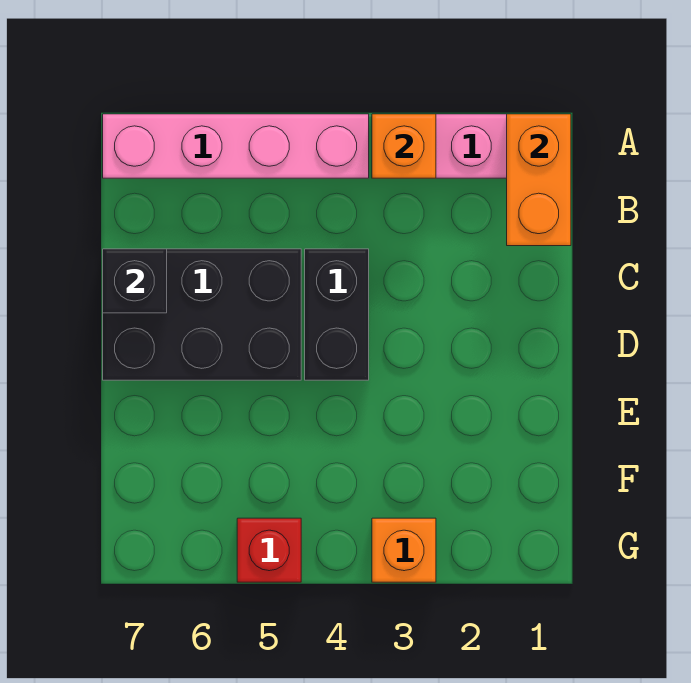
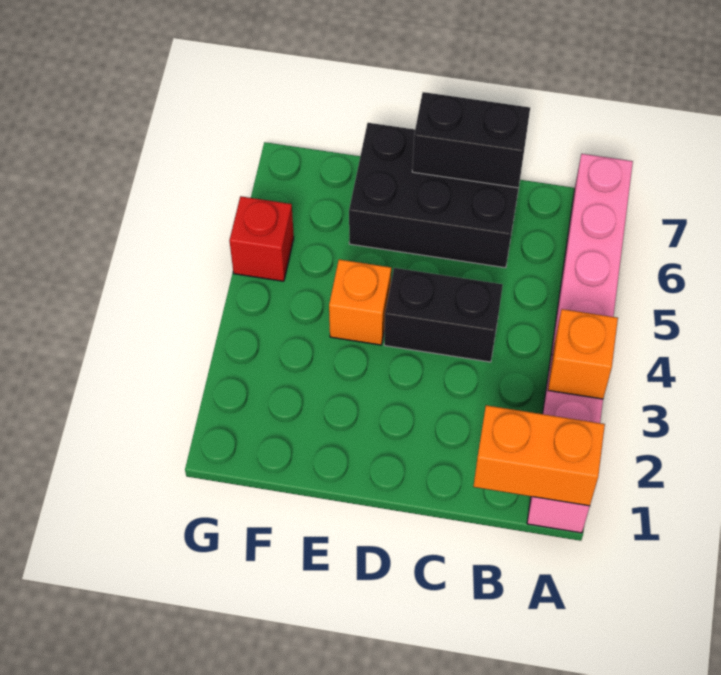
black 2x3 brick [103,249,301,380] -> black 2x3 brick turned to [349,123,523,268]
black 1x1 brick [103,249,167,313] -> black 1x2 brick [412,92,530,188]
orange 1x1 brick [372,518,436,582] -> orange 1x1 brick moved to [329,259,391,345]

